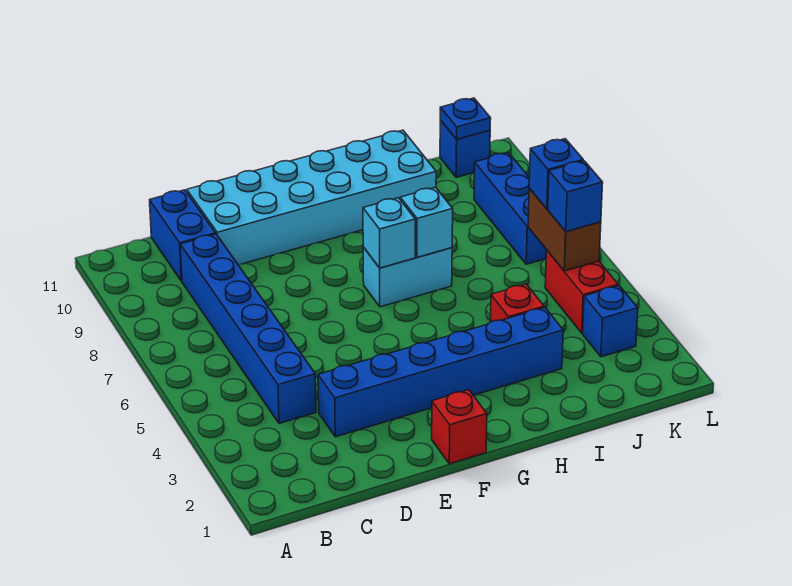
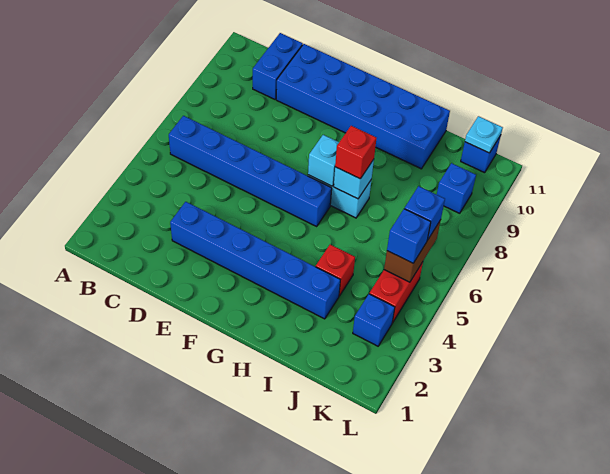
blue 1x6 brick [180,234,316,423] -> blue 1x6 brick turned to [169,116,332,226]
cyan 2x6 brick [187,130,436,265] -> blue 2x6 brick [276,44,450,169]
red 1x1 brick [432,390,487,464] -> red 1x1 brick moved to [335,126,376,179]
blue 1x3 brick [474,153,547,264] -> blue 1x1 brick [437,163,476,213]
blue 1x1 plate [440,98,491,139] -> cyan 1x1 plate [465,116,503,153]

